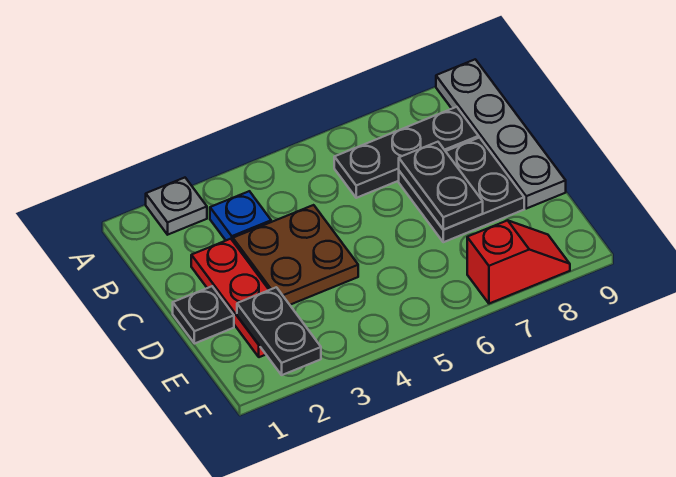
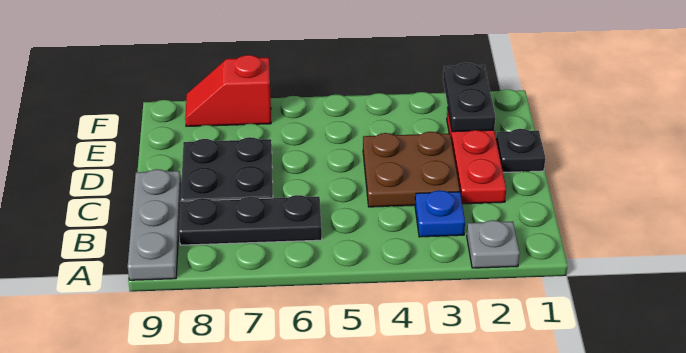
grey 1x4 plate [436,59,566,209] -> grey 1x3 plate [128,169,181,280]
black 1x2 plate [399,142,483,230] -> none

